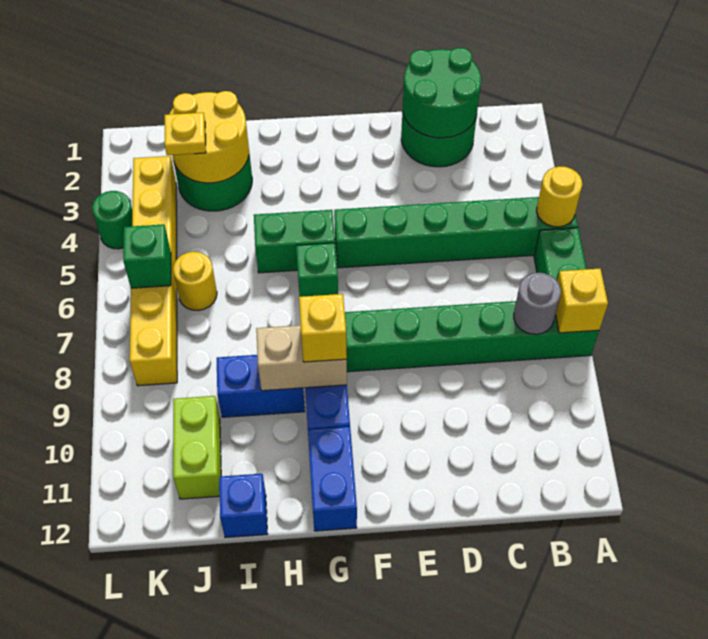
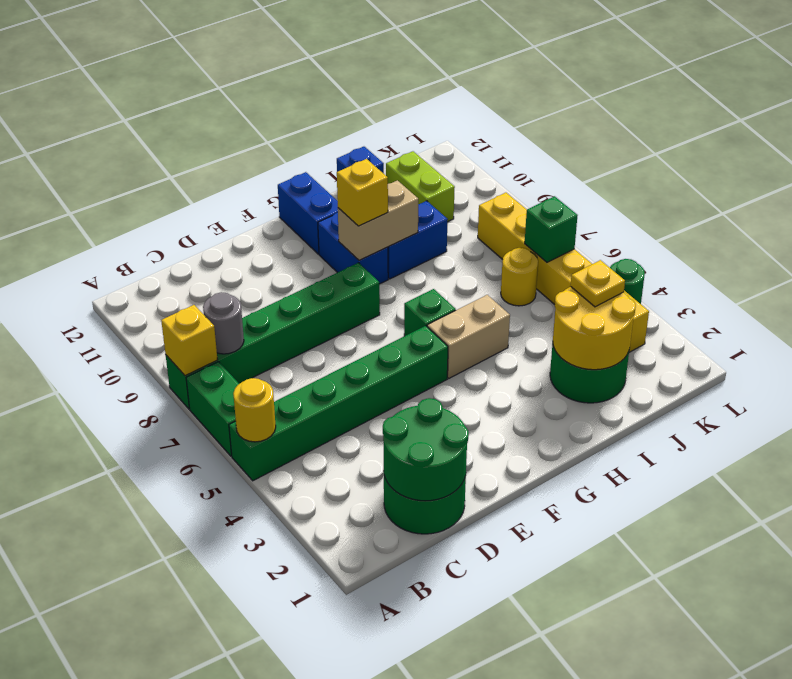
green 1x2 brick [254,210,335,273] -> tan 1x2 brick [427,295,510,378]

